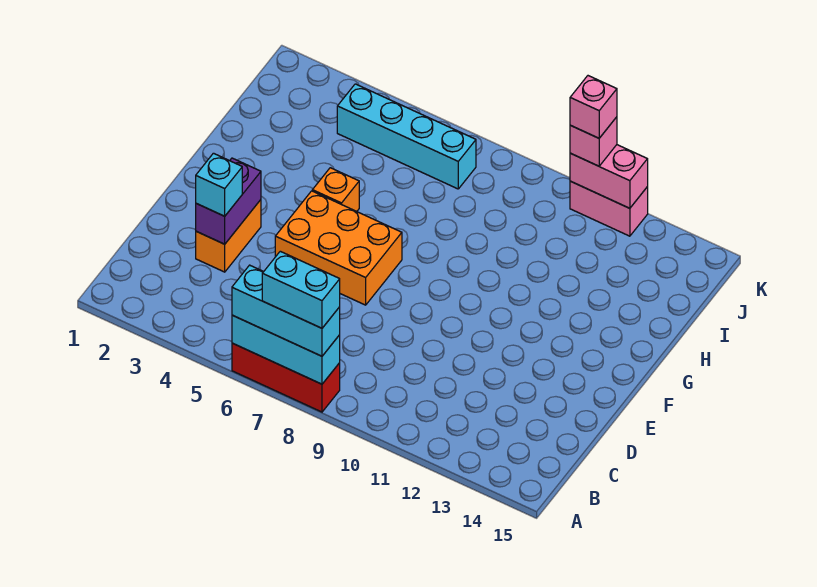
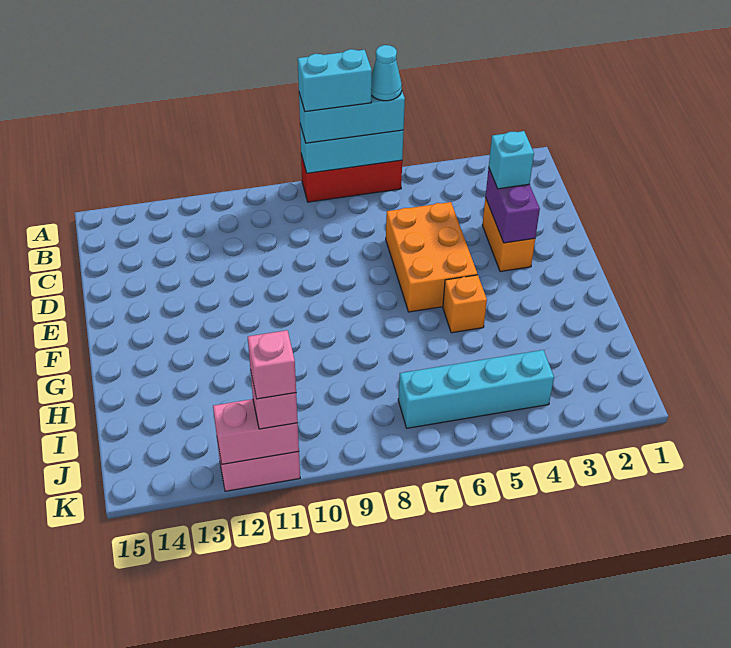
none -> cyan 1x1 cone [371,45,402,101]
orange 2x3 brick [275,191,402,305] -> orange 2x3 brick turned to [386,202,477,312]

